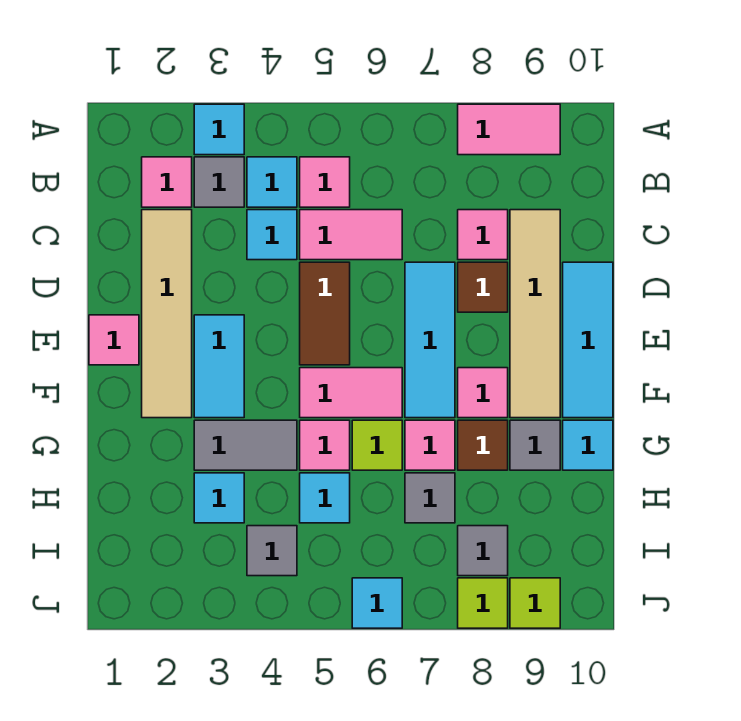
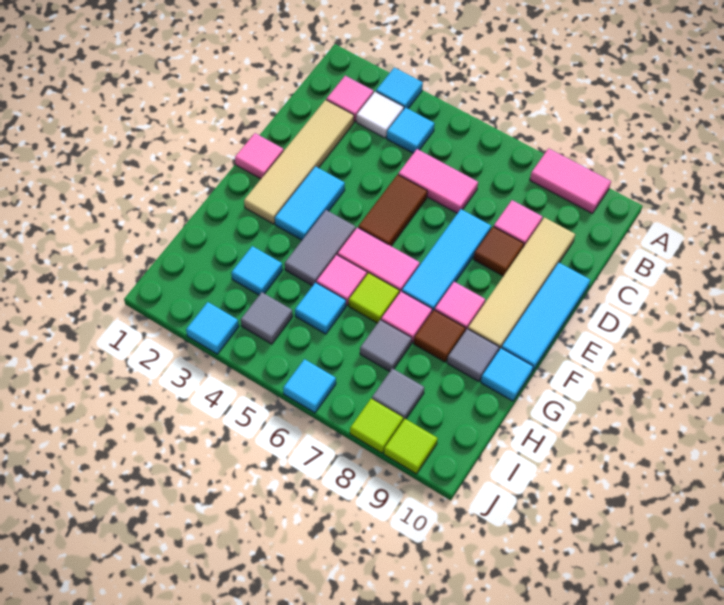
grey 1x1 tile [194,157,244,207] -> white 1x1 tile [356,92,404,138]
pink 1x1 tile [300,157,350,207] -> none
cyan 1x1 tile [247,210,297,260] -> cyan 1x1 tile moved to [186,302,239,354]
grey 1x2 tile [194,420,297,470] -> grey 1x2 tile turned to [285,210,356,286]

